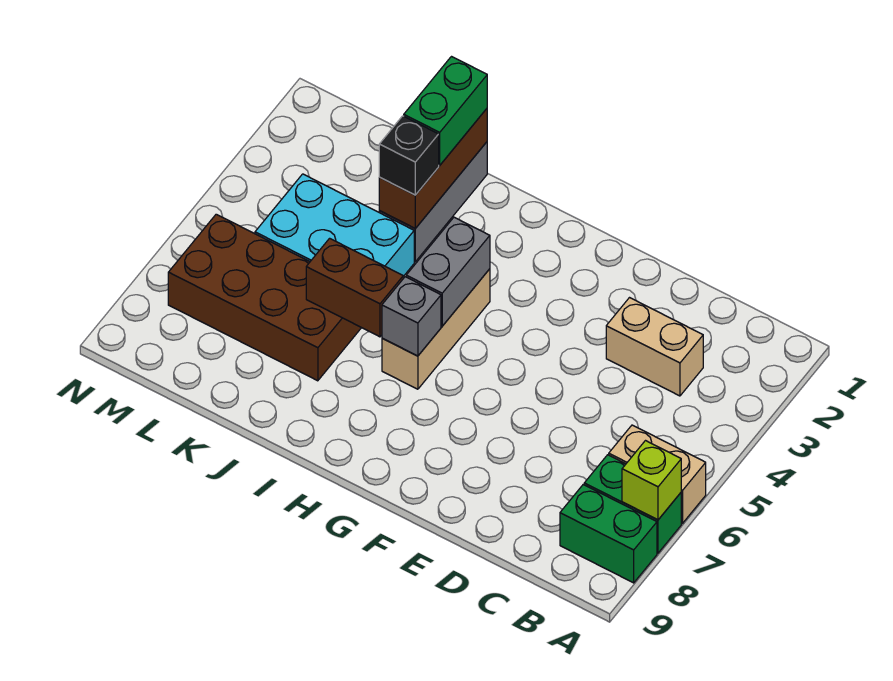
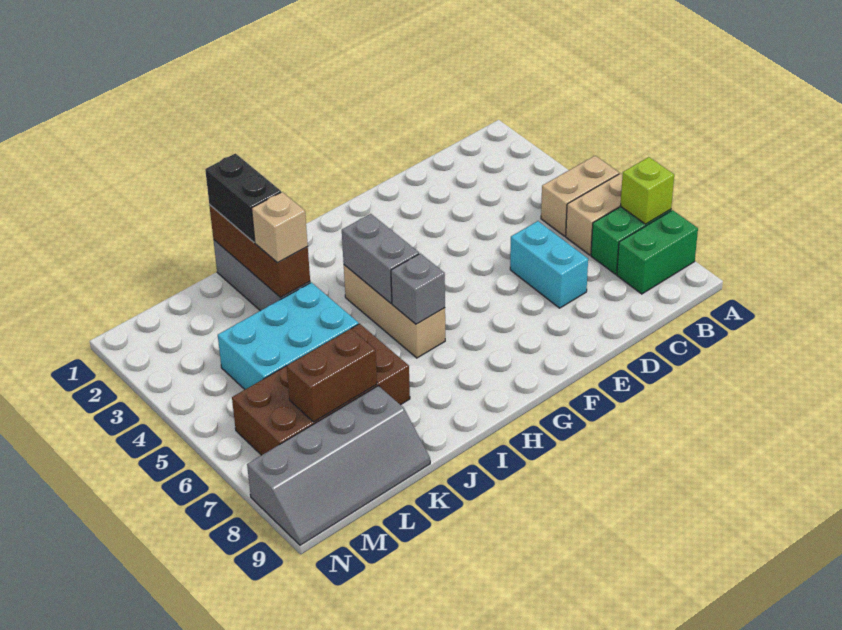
tan 1x2 brick [606,298,703,396] -> tan 1x2 brick moved to [541,156,619,236]
none -> cyan 1x2 brick [510,221,588,308]
brown 1x2 brick [306,238,403,337] -> brown 1x2 brick moved to [287,329,377,422]
green 1x2 brick [404,57,487,165] -> black 1x2 brick [205,154,281,242]
black 1x1 brick [379,116,439,195] -> tan 1x1 brick [252,192,308,263]
none -> grey 2x4 slope [247,386,430,545]

